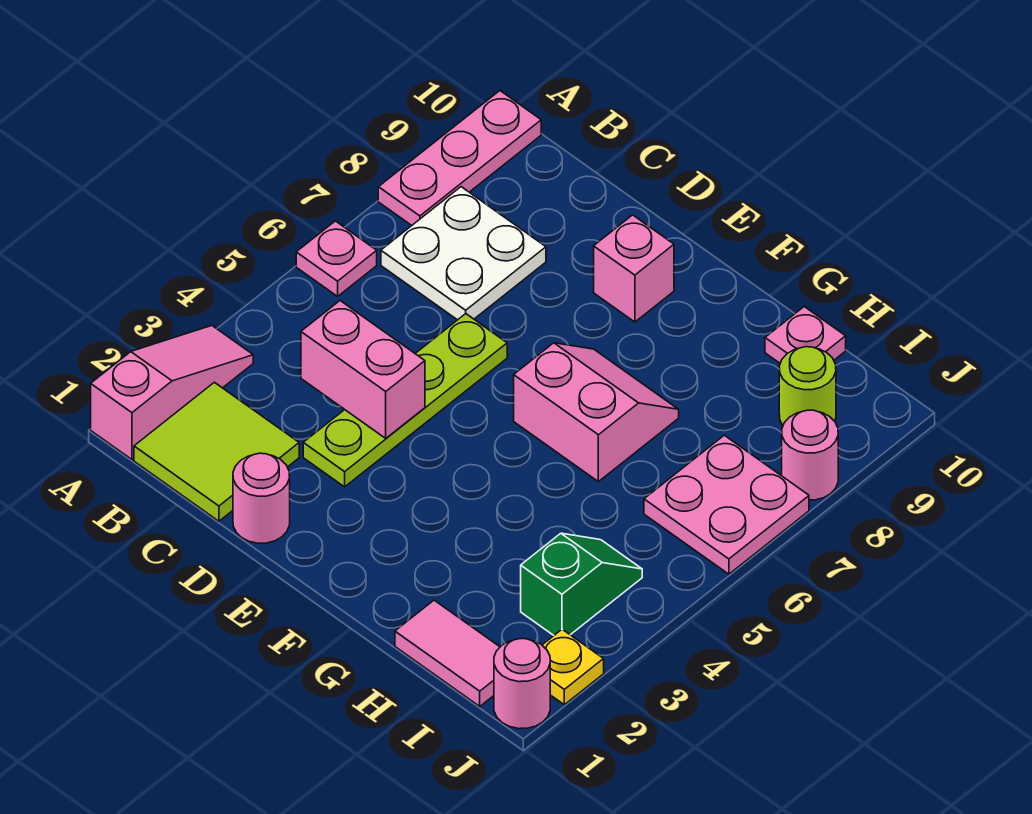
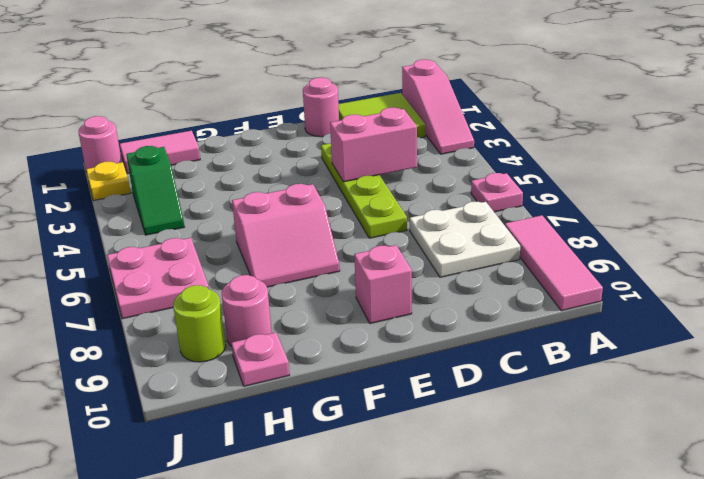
pink 1x3 plate [378,91,541,225] -> pink 1x3 tile [505,215,603,311]
pink 1x1 round brick [782,410,838,500] -> pink 1x1 round brick moved to [222,275,272,346]

